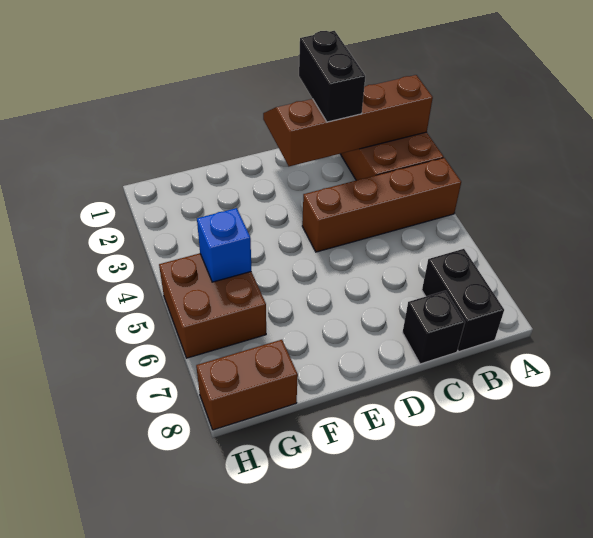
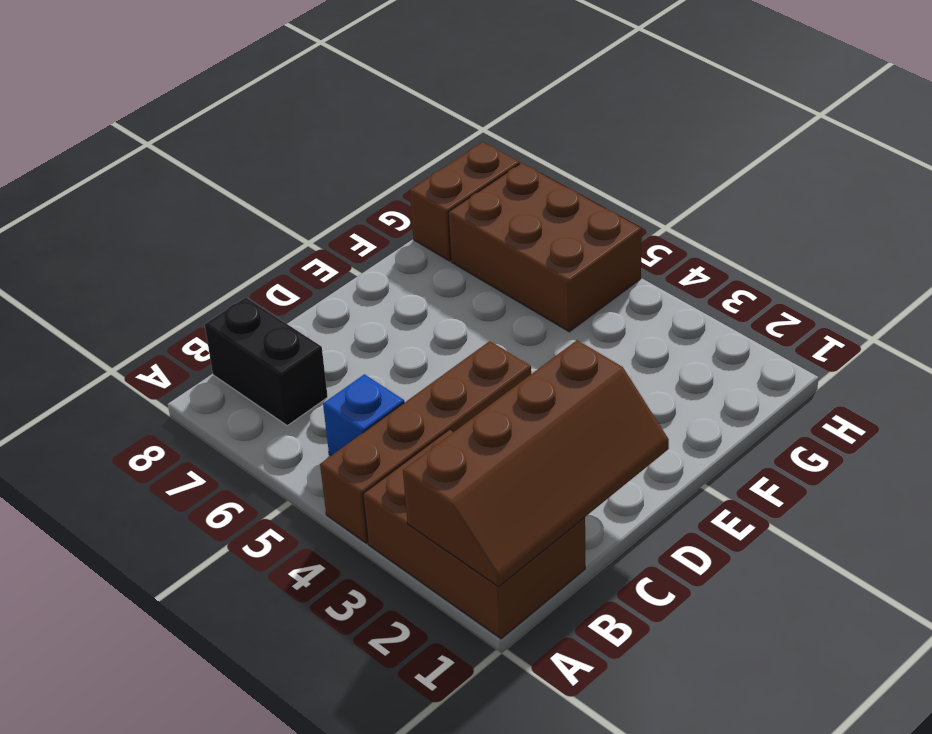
black 1x2 brick [299,31,365,122] -> none
black 1x1 brick [403,291,465,364] -> none
brown 2x2 brick [159,253,266,358] -> brown 2x3 brick [448,163,642,332]
blue 1x1 brick [197,208,251,282] -> blue 1x1 brick moved to [323,374,404,456]

